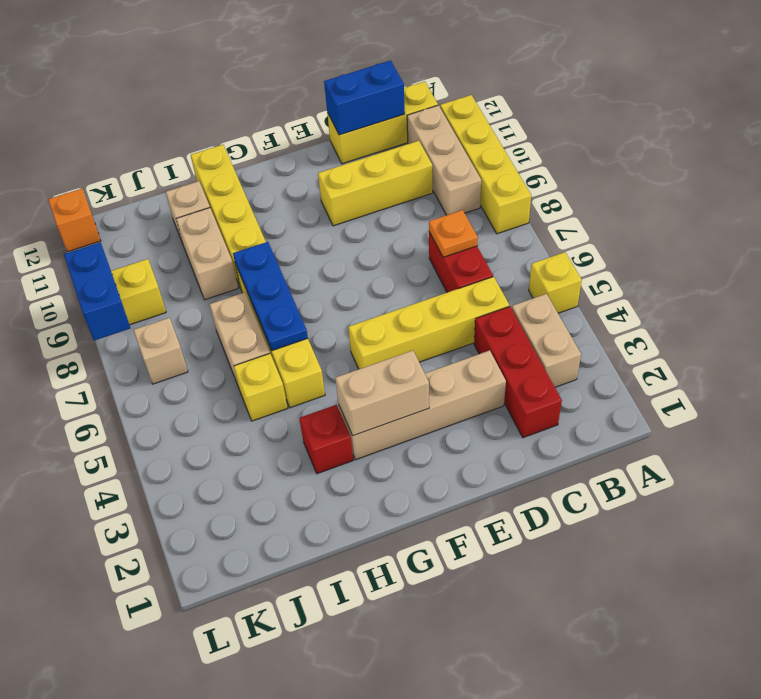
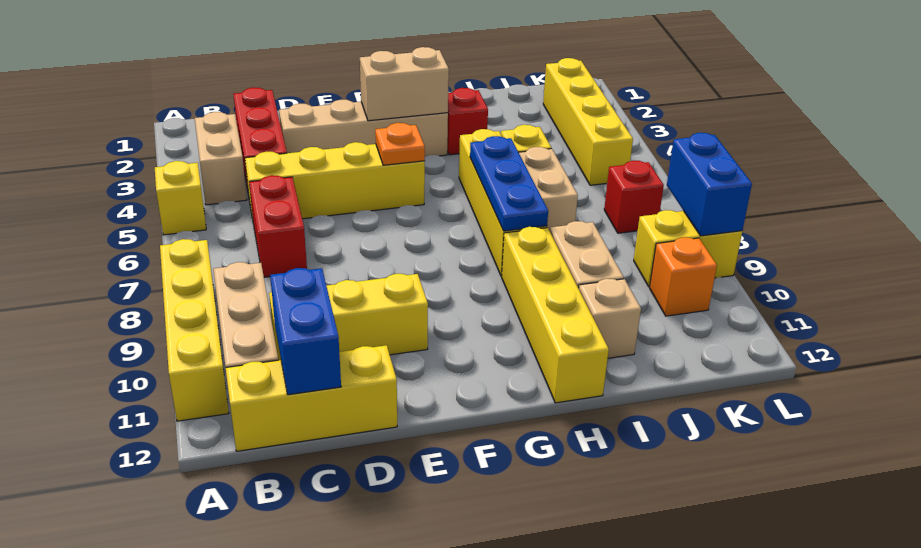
orange 1x1 plate [429,210,478,257] -> orange 1x1 plate moved to [375,123,425,165]
blue 1x2 brick [324,61,405,135] -> blue 1x2 brick turned to [270,268,341,395]
none -> yellow 1x4 brick [543,58,633,185]
tan 1x1 brick [134,318,188,384] -> red 1x1 brick [604,161,664,233]
orange 1x1 brick [48,189,101,252] -> orange 1x1 brick moved to [650,237,717,316]

